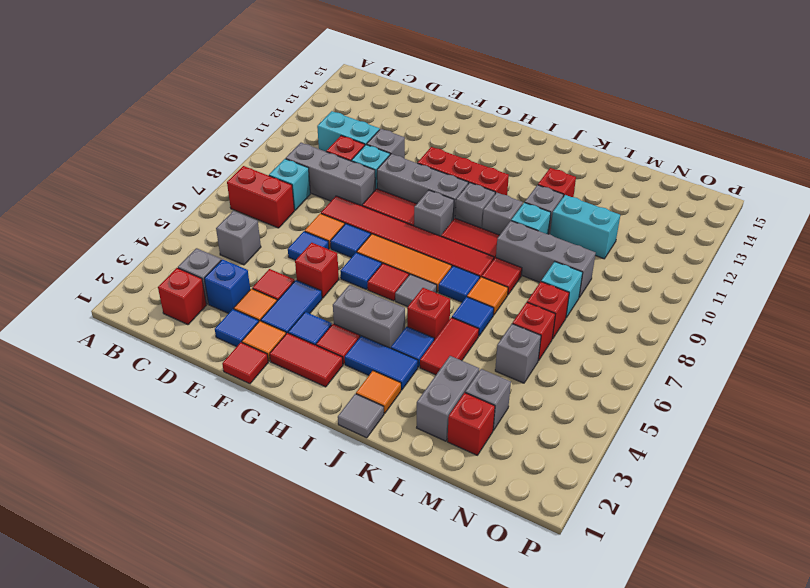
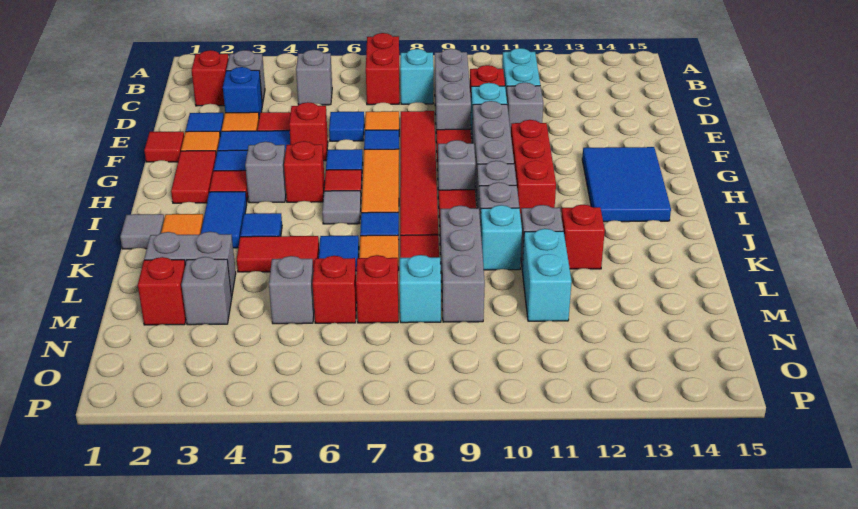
none -> blue 2x3 tile [582,147,671,222]
grey 1x2 brick [333,285,405,348] -> grey 1x1 brick [245,142,286,203]
red 1x1 brick [407,288,450,340] -> red 1x1 brick moved to [284,141,325,202]

